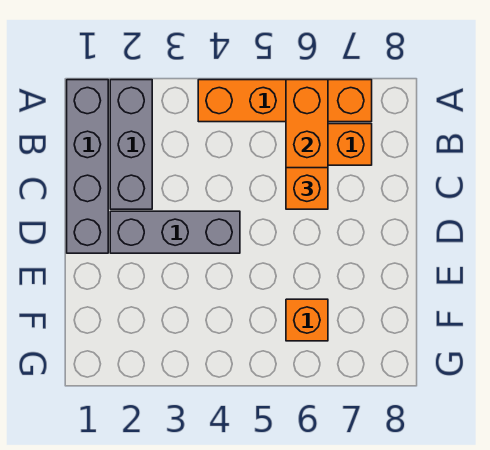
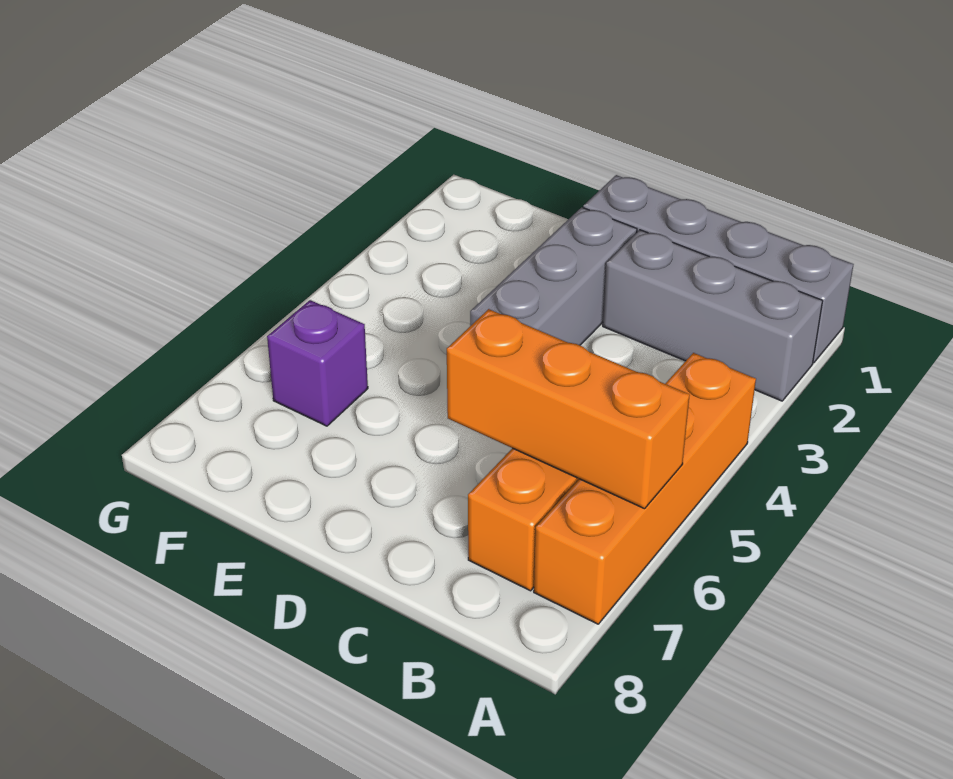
orange 1x1 brick [286,168,328,209] -> none
orange 1x1 brick [286,299,328,341] -> purple 1x1 brick [267,300,368,426]

